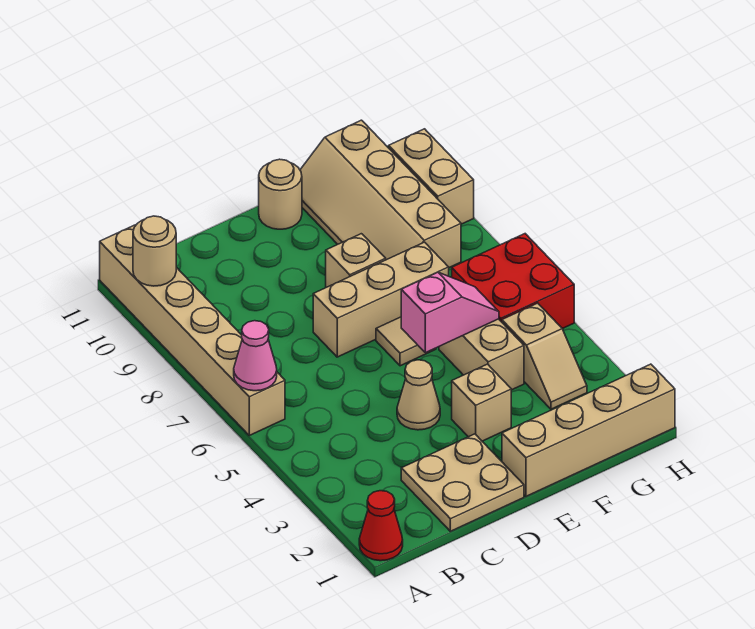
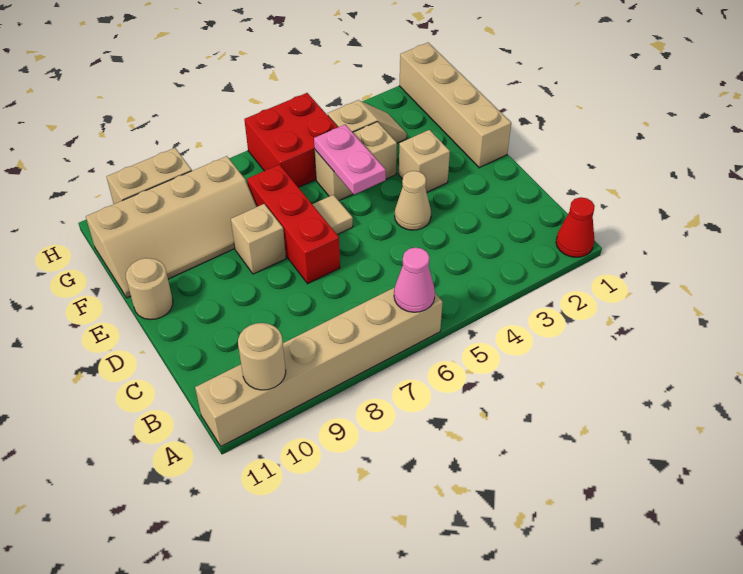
tan 2x2 plate [401,434,524,531] -> none
tan 1x3 brick [313,242,449,357] -> red 1x3 brick [247,165,340,284]
pink 1x2 slope [401,272,499,353] -> pink 1x2 plate [314,125,386,194]

